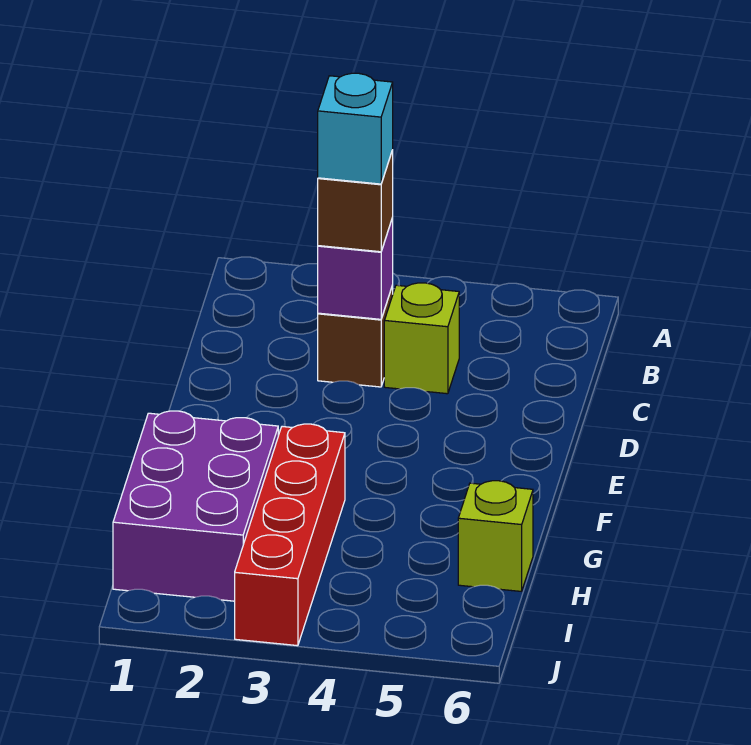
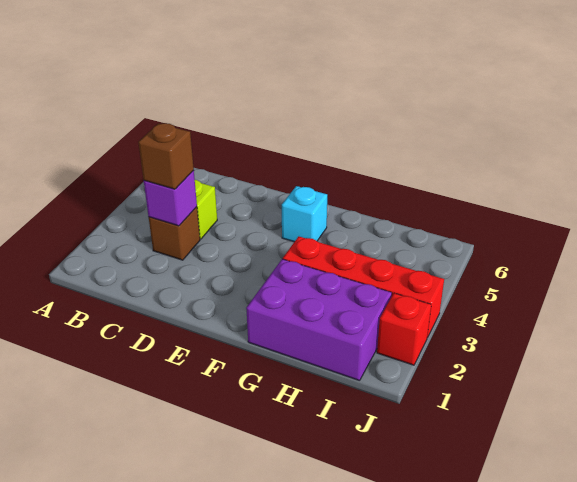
cyan 1x1 brick [318,73,393,184] -> cyan 1x1 brick moved to [282,186,327,242]
lime 1x1 brick [458,481,533,591] -> none
none -> red 1x1 brick [377,293,431,365]

